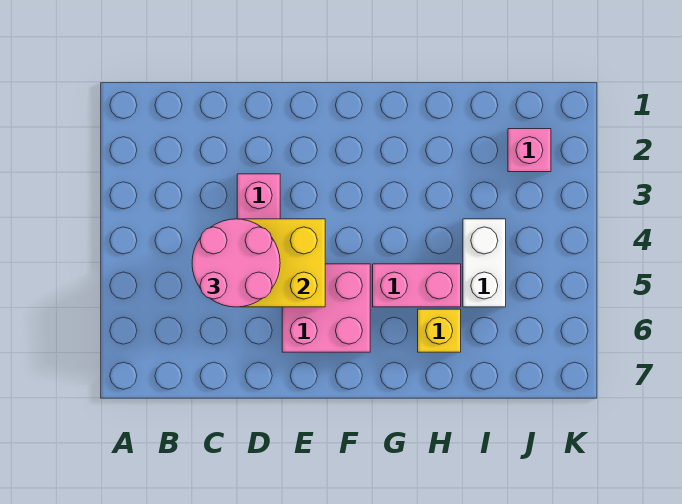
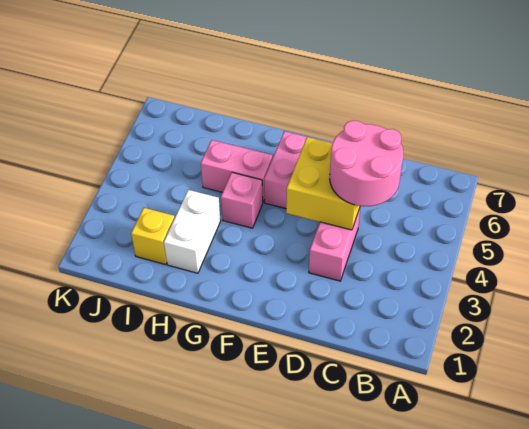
yellow 1x1 brick [418,309,461,352] -> yellow 1x1 brick moved to [131,208,175,265]
white 1x2 brick [463,219,506,307] -> white 1x2 brick moved to [164,190,221,273]
pink 1x1 brick [508,129,551,172] -> pink 1x1 brick moved to [221,172,263,228]

